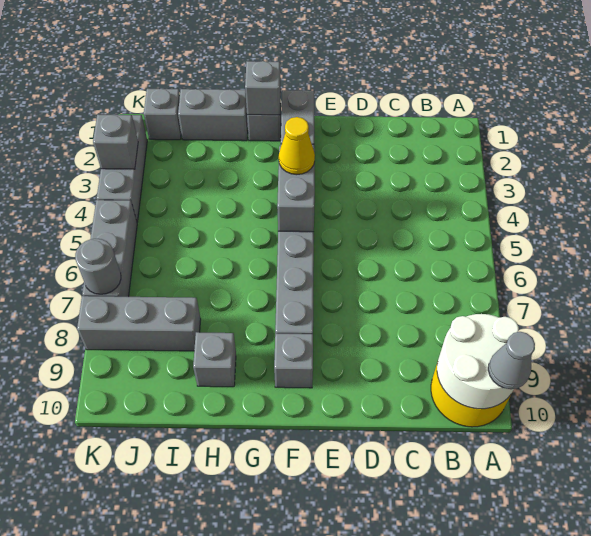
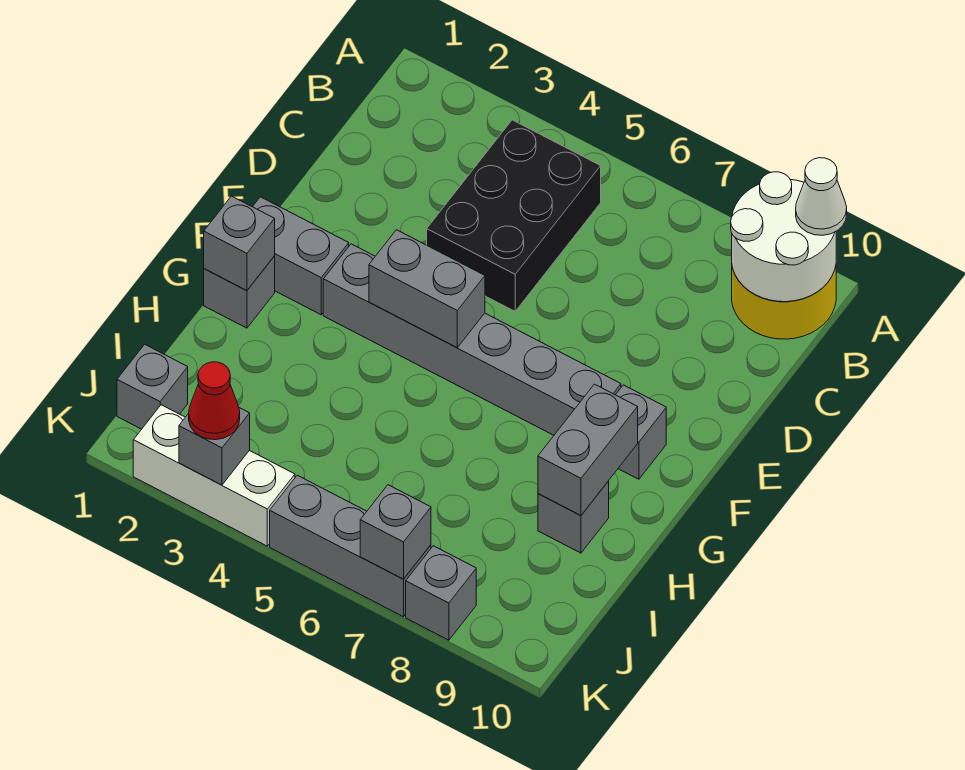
grey 1x1 cone [488,332,535,389] -> white 1x1 cone [796,158,847,235]
none -> black 2x3 brick [427,120,601,311]
yellow 1x1 cone [279,117,315,175] -> none
grey 1x2 brick [178,89,248,141] -> grey 1x2 brick moved to [538,384,638,516]
grey 1x3 brick [77,296,201,351] -> grey 1x1 brick [406,546,476,640]
grey 1x3 brick [97,115,147,222] -> white 1x3 brick [133,405,295,546]
none -> red 1x1 cone [189,362,240,440]
grey 1x1 round brick [75,239,121,294] -> grey 1x1 brick [360,485,431,579]

